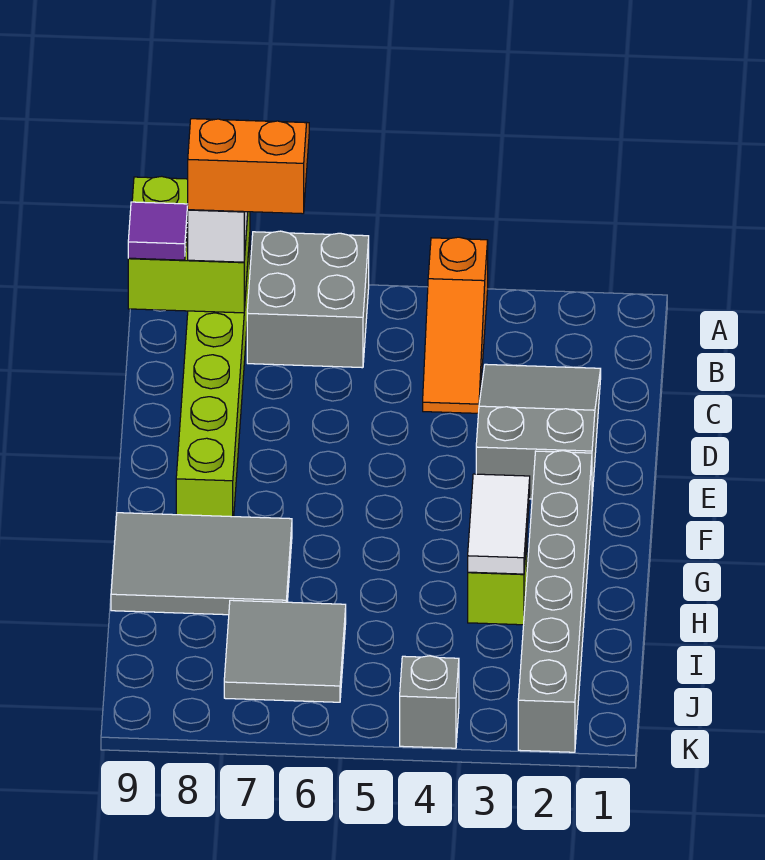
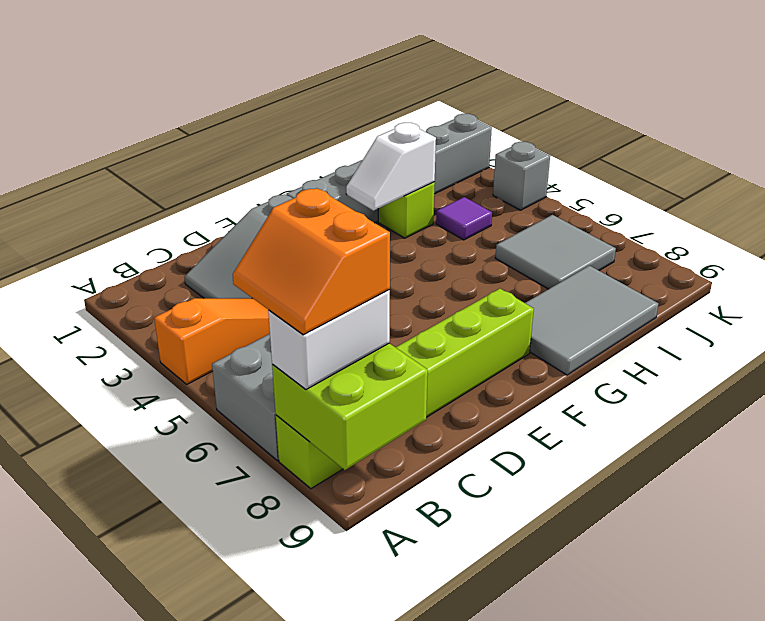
purple 1x1 tile [128,202,188,260] -> purple 1x1 tile moved to [436,197,492,240]
white 1x2 tile [468,474,530,574] -> white 1x2 slope [346,123,436,211]
grey 2x3 tile [111,513,292,615] -> grey 2x3 tile turned to [525,265,658,375]

